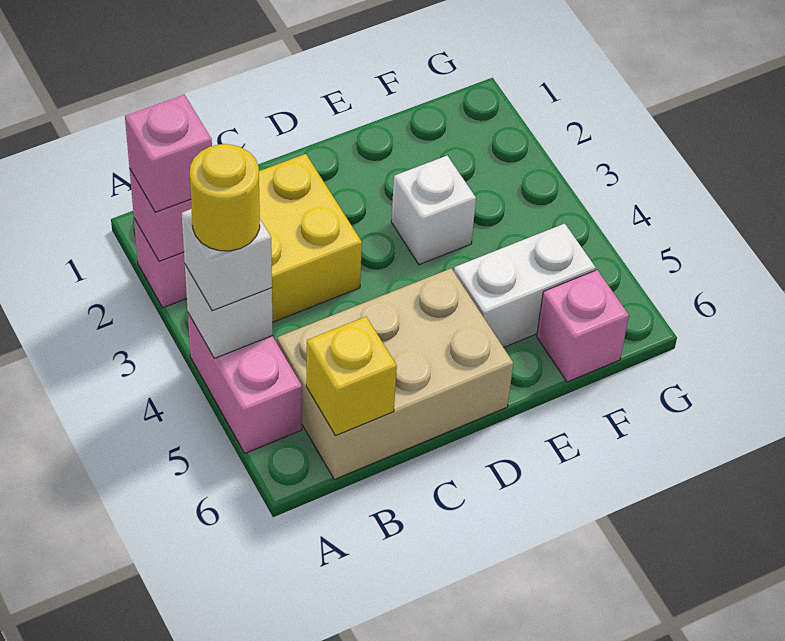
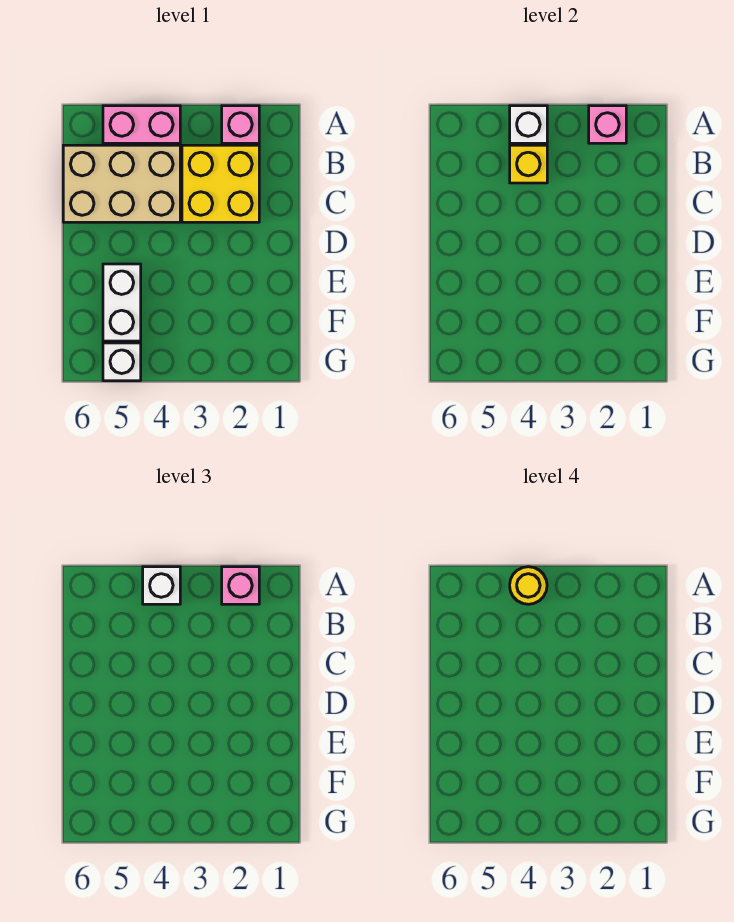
tan 2x3 brick [277,269,513,479] -> tan 2x3 brick turned to [63,145,180,222]
yellow 1x1 brick [306,317,397,436] -> yellow 1x1 brick moved to [510,145,547,183]
white 1x1 brick [391,156,476,265] -> white 1x1 brick moved to [103,343,141,381]
pink 1x1 brick [537,270,629,382] -> none

